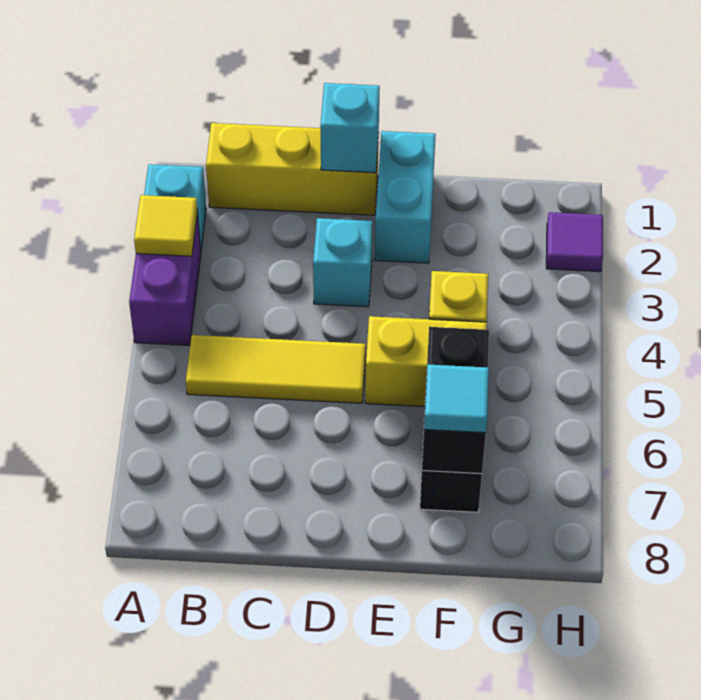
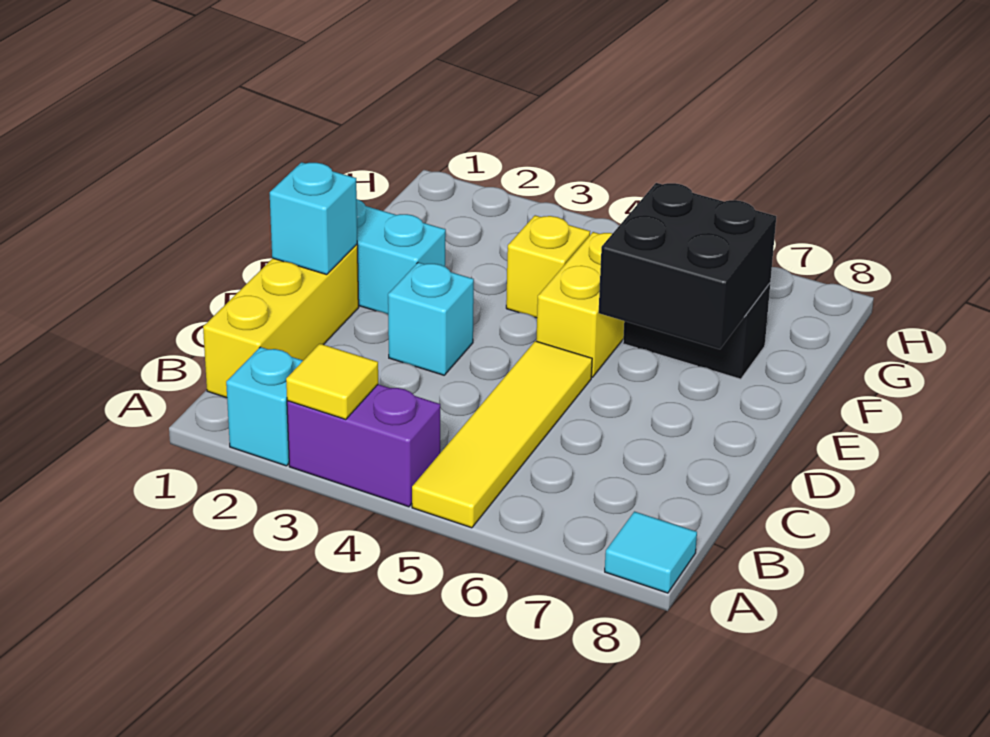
yellow 1x3 tile [186,335,366,403] -> yellow 1x4 tile [412,341,592,528]
black 1x2 brick [422,327,489,474] -> black 2x2 brick [599,183,776,349]
cyan 1x1 tile [424,364,489,433] -> cyan 1x1 tile moved to [605,512,697,593]
purple 1x1 tile [546,212,603,272] -> none

